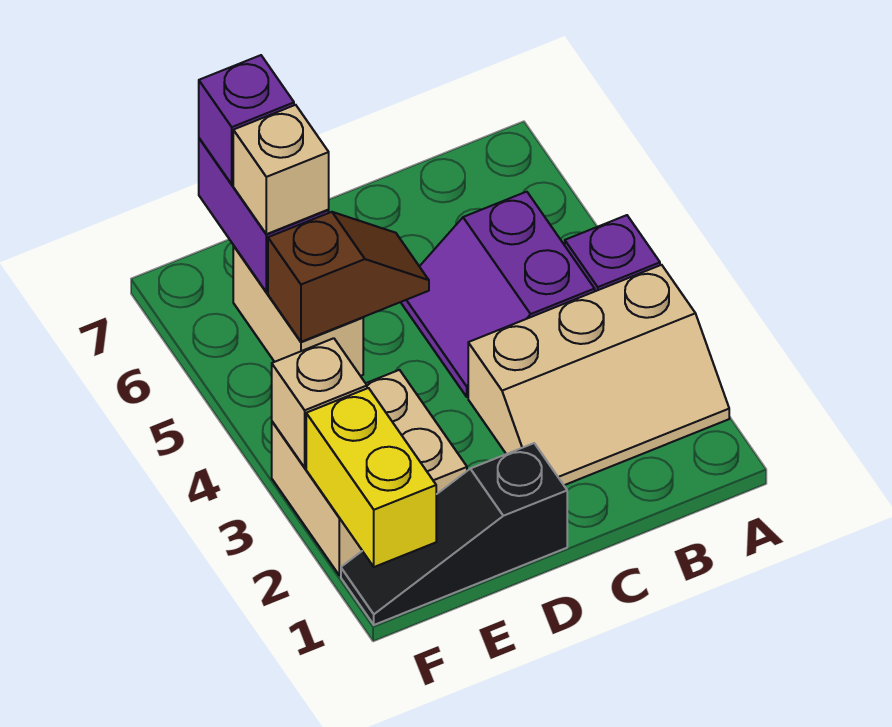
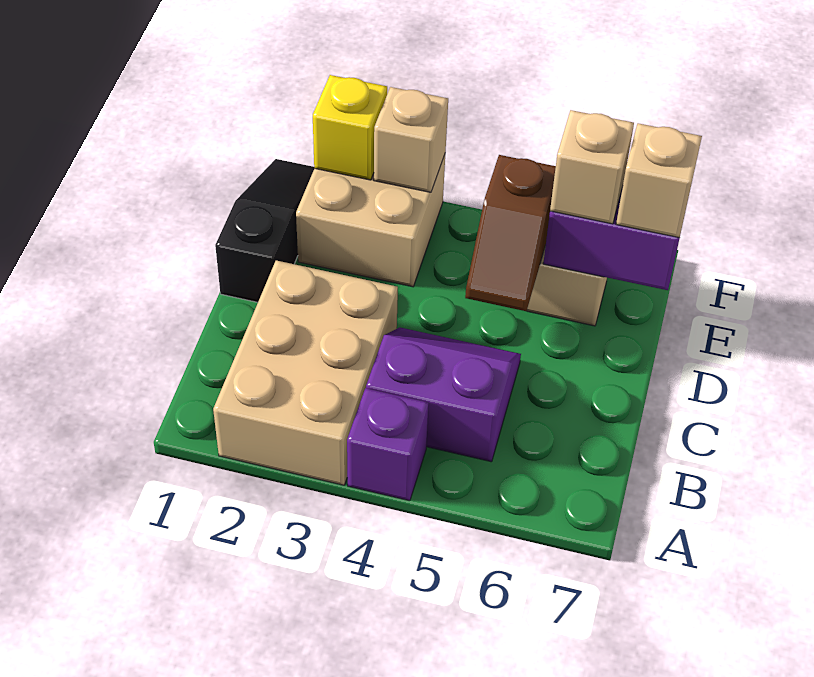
tan 2x3 slope [468,265,729,485] -> tan 2x3 brick [213,261,398,485]
purple 1x1 brick [199,55,294,184] -> tan 1x1 brick [616,123,702,238]
yellow 1x2 brick [306,388,436,567] -> yellow 1x1 brick [313,75,387,180]

